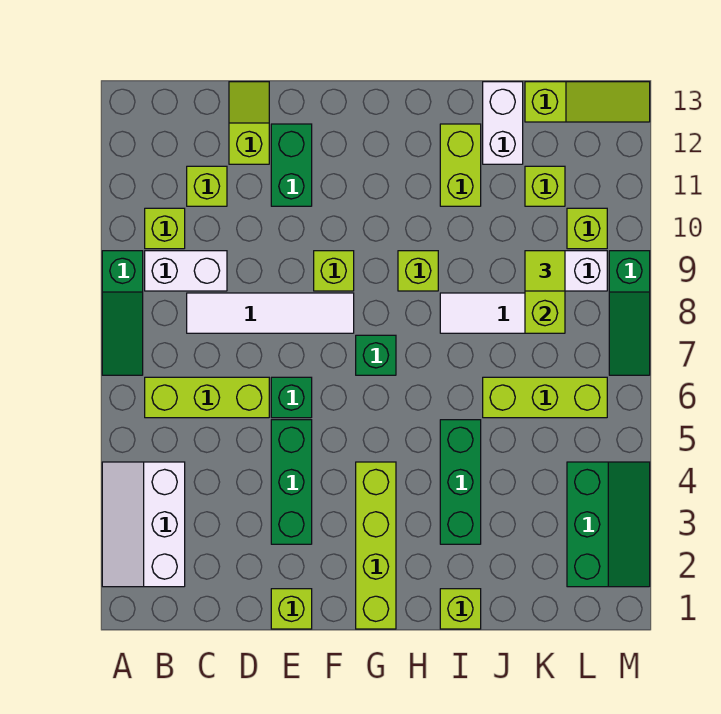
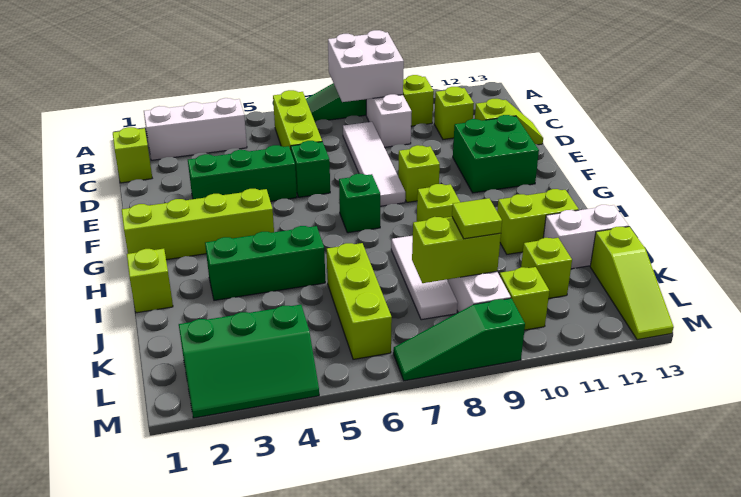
none -> white 2x2 brick [328,30,404,102]
lime 1x1 brick [271,589,312,629] -> lime 1x1 brick moved to [113,127,152,183]
green 1x2 brick [271,124,312,206] -> green 2x2 brick [453,115,539,193]

